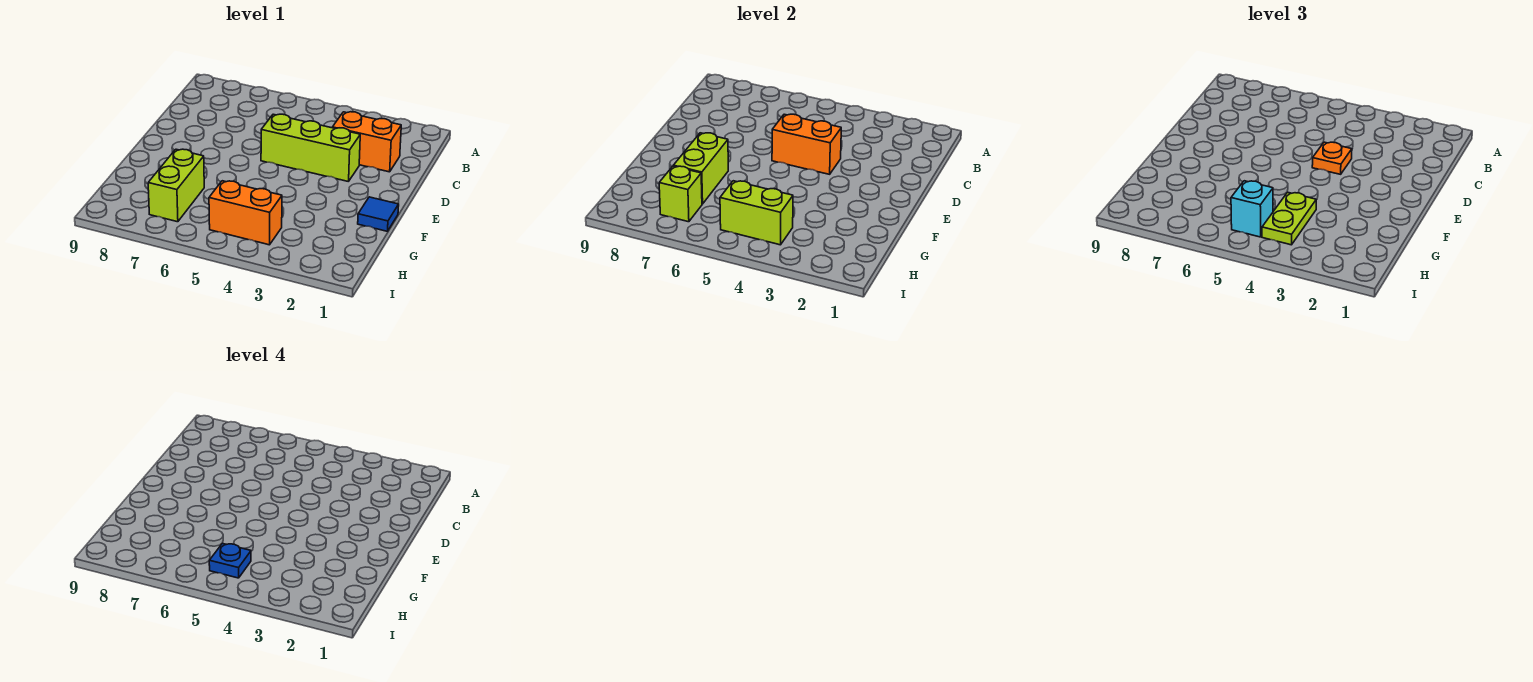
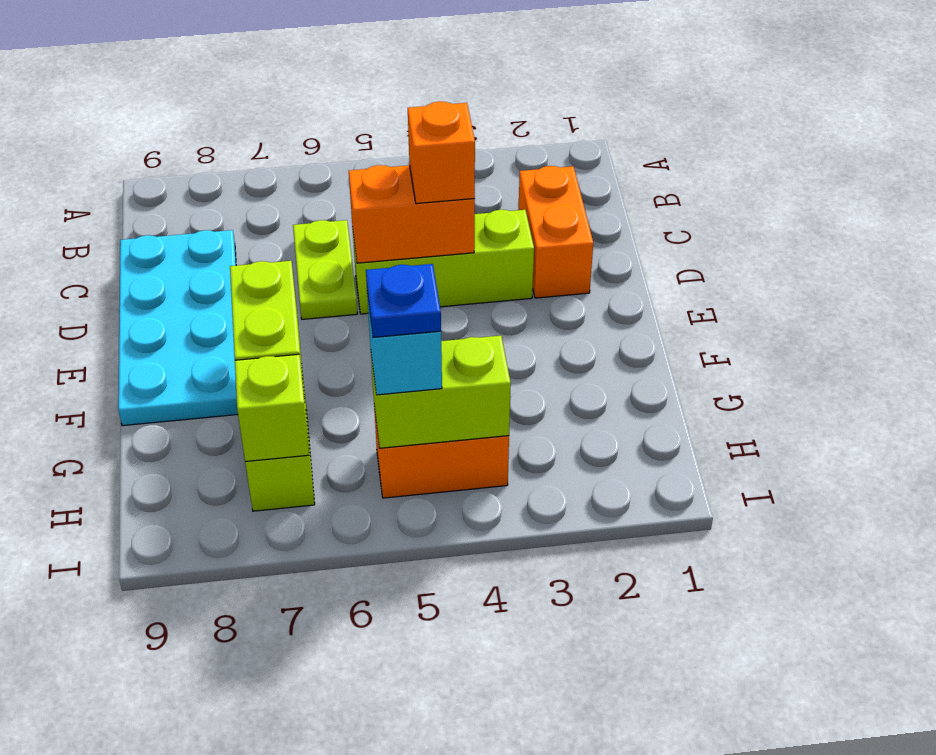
orange 1x2 brick [332,112,401,172] -> orange 1x2 brick turned to [519,166,593,298]
none -> cyan 2x4 plate [118,230,238,426]
orange 1x1 plate [1312,142,1352,174] -> orange 1x1 brick [408,102,475,204]
blue 1x1 tile [358,197,399,231] -> none
lime 1x2 plate [1262,192,1316,245] -> lime 1x2 plate moved to [293,220,358,319]

